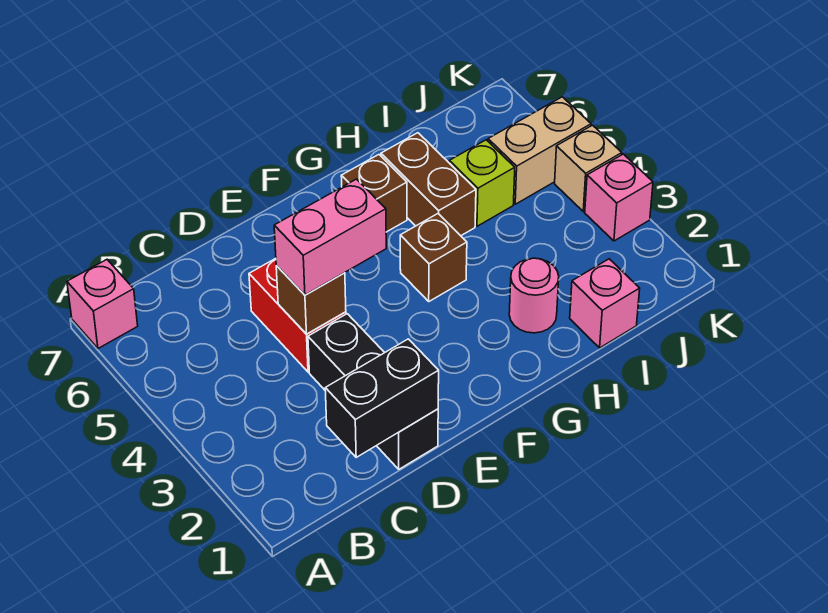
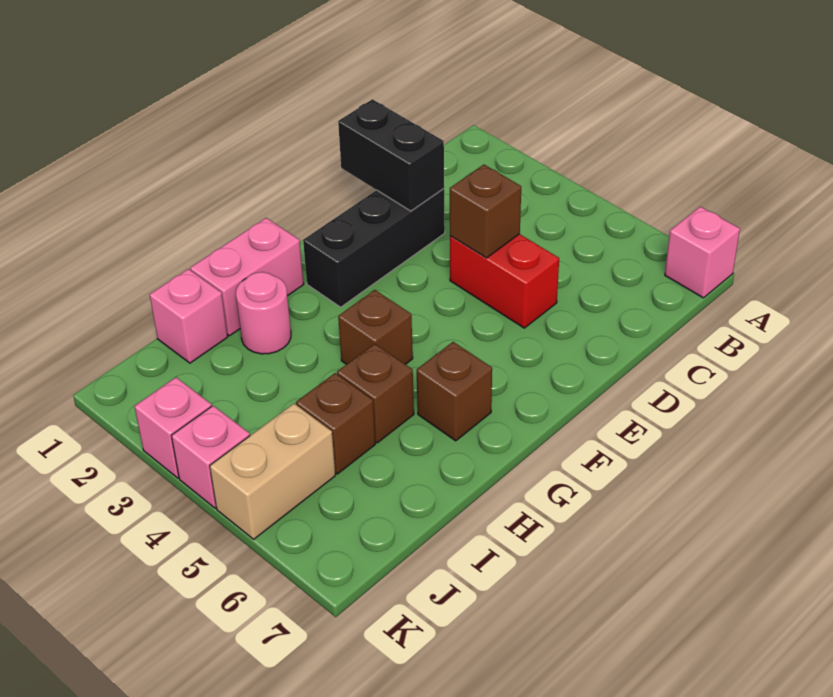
black 1x2 brick [325,339,439,457] -> black 1x2 brick turned to [338,99,444,211]
black 1x3 brick [308,314,438,469] -> black 1x3 brick turned to [303,189,445,307]
pink 1x2 brick [274,179,386,295] -> pink 1x2 brick moved to [190,218,304,336]
brown 1x2 brick [381,133,476,236] -> brown 1x1 brick [337,344,414,443]
lime 1x1 brick [449,140,515,226] -> brown 1x1 brick [296,373,375,474]
tan 1x1 brick [555,125,622,211] -> pink 1x1 brick [171,406,250,508]

